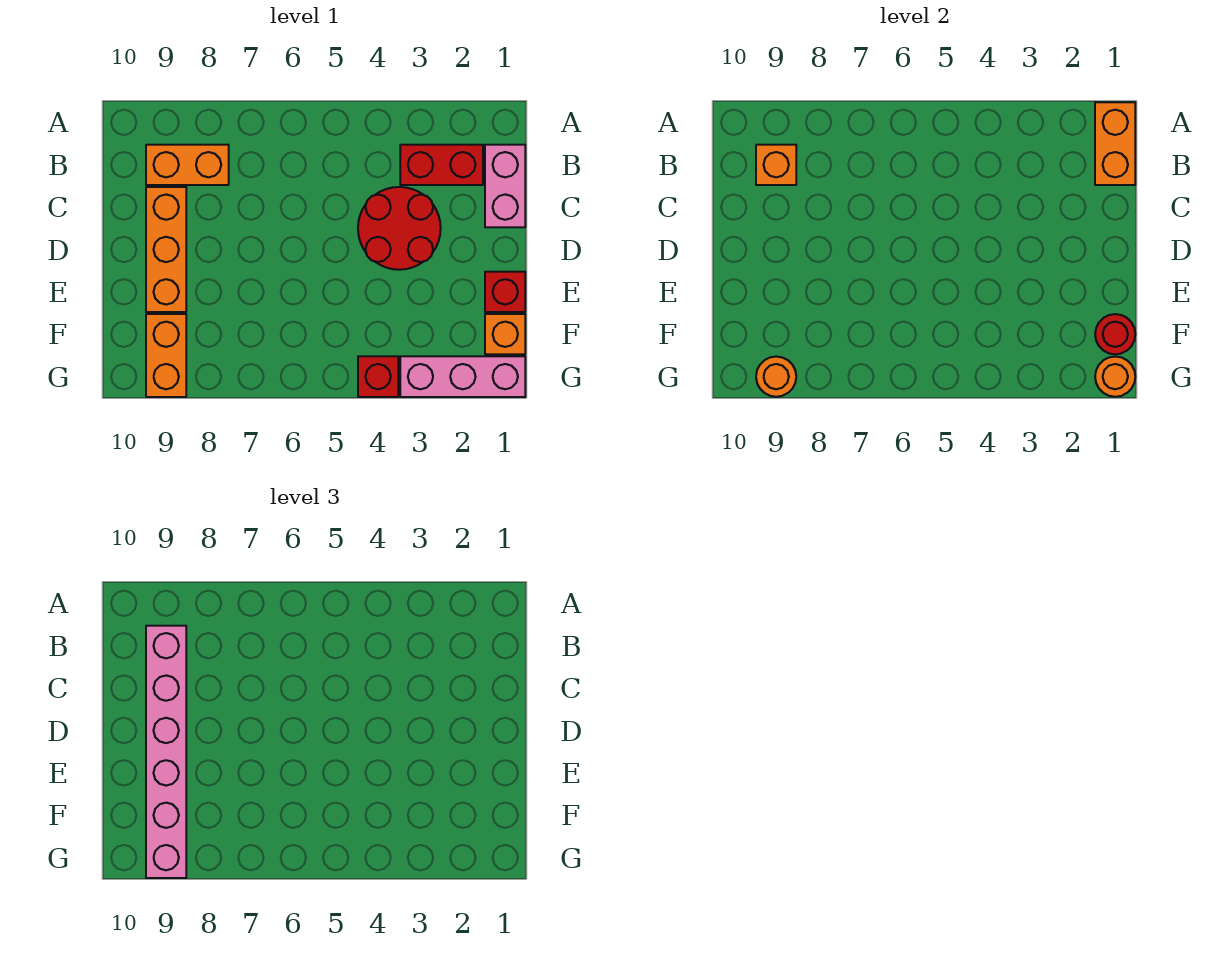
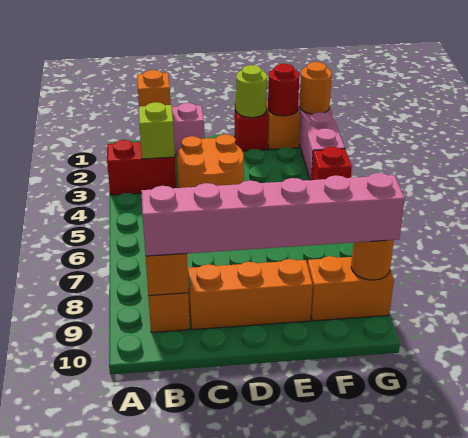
orange 1x2 brick [1095,102,1135,185] -> orange 1x1 brick [137,70,171,107]
red 1x2 brick [400,145,483,185] -> red 1x2 brick turned to [107,140,176,195]
none -> lime 1x1 brick [139,102,175,159]
red 2x2 round brick [358,187,441,270] -> orange 2x2 round brick [177,134,244,188]
none -> lime 1x1 round brick [236,65,267,118]

